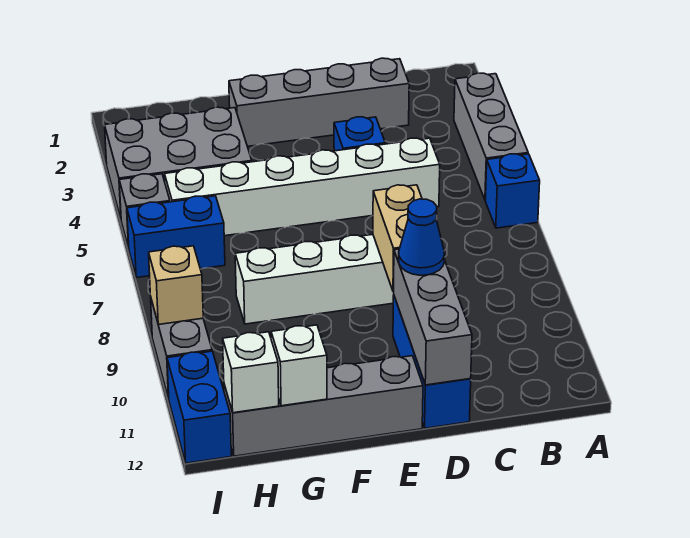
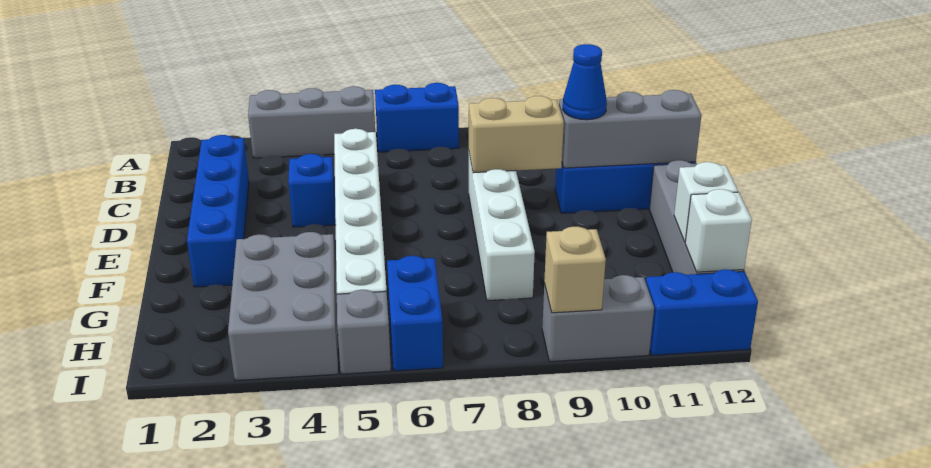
blue 1x1 brick [485,154,540,228] -> blue 1x2 brick [375,83,459,152]
grey 1x4 brick [229,58,409,147] -> blue 1x4 brick [187,135,249,287]

